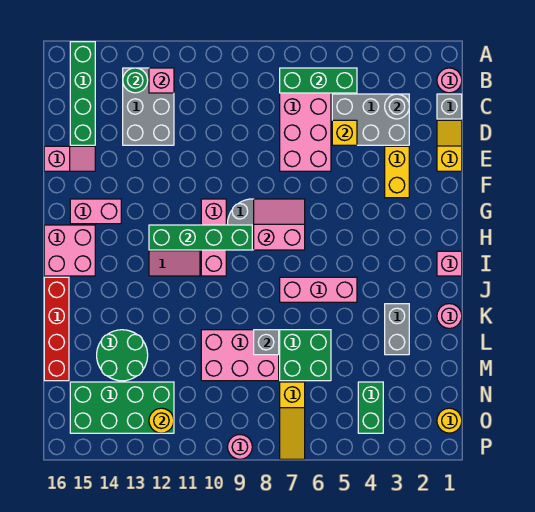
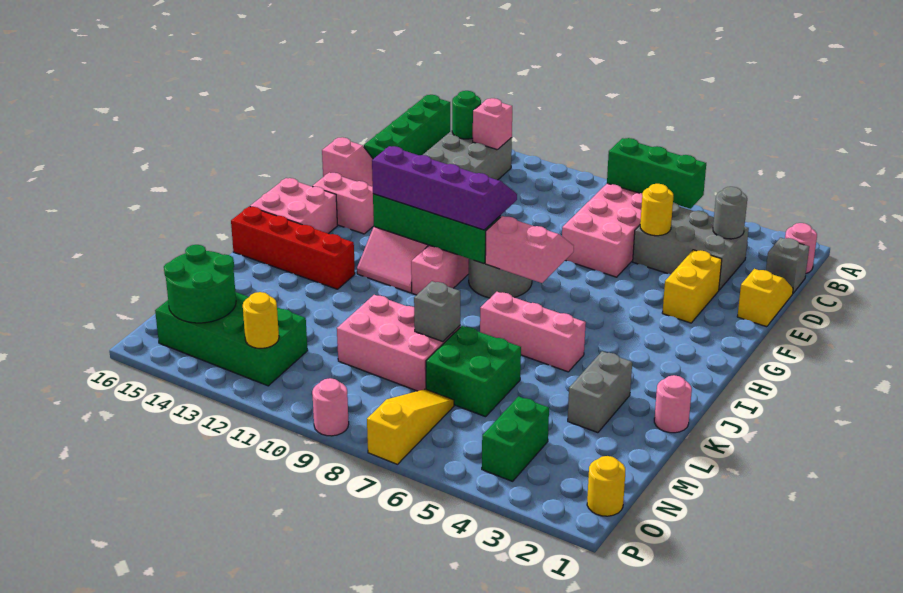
yellow 1x1 brick [332,120,357,145] -> yellow 1x1 round brick [640,184,673,236]
none -> purple 2x4 slope [372,146,517,230]
pink 1x1 brick [437,251,462,276] -> none
red 1x4 brick [44,277,69,381] -> red 1x4 brick turned to [231,207,355,289]
green 2x2 round brick [97,330,148,381] -> green 2x2 round brick moved to [164,245,236,323]
yellow 1x3 slope [280,382,305,459] -> yellow 1x3 slope turned to [367,389,454,464]

